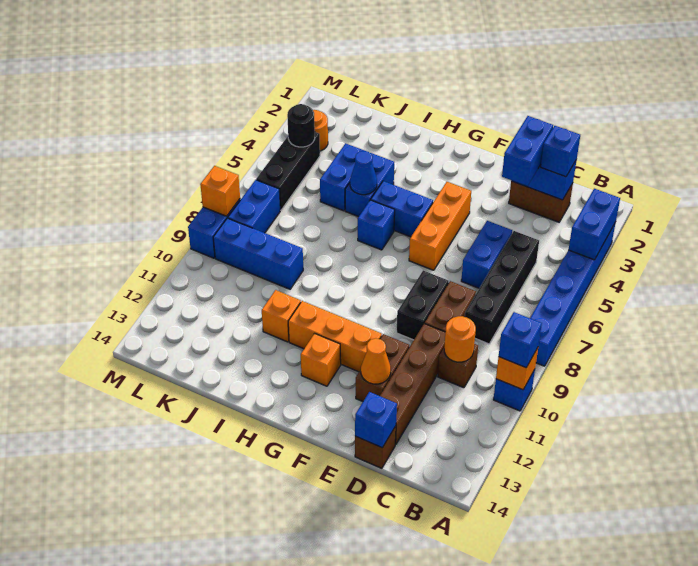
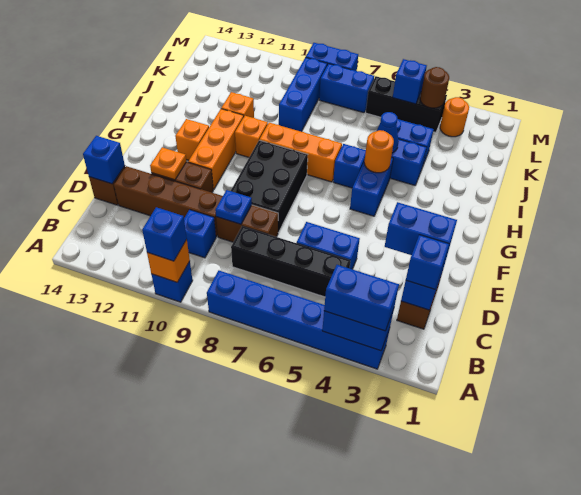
none -> blue 1x2 brick [324,265,399,331]
brown 1x1 brick [438,344,478,388] -> blue 1x1 brick [184,210,216,258]
orange 1x1 round brick [444,316,476,362] -> orange 1x1 round brick moved to [364,130,394,173]
none -> blue 1x1 plate [215,190,252,224]
black 1x2 brick [397,271,449,340] -> black 2x3 brick [231,140,308,233]
orange 1x1 cone [361,338,391,384] -> orange 1x1 plate [150,147,186,180]
orange 1x3 brick [409,182,471,270] -> orange 1x3 brick moved to [259,123,342,182]
black 1x1 round brick [287,104,315,147] -> brown 1x1 round brick [420,67,449,108]
none -> blue 1x1 brick [393,59,427,104]
orange 1x1 brick [200,166,240,216] -> orange 1x1 brick moved to [235,116,268,157]

